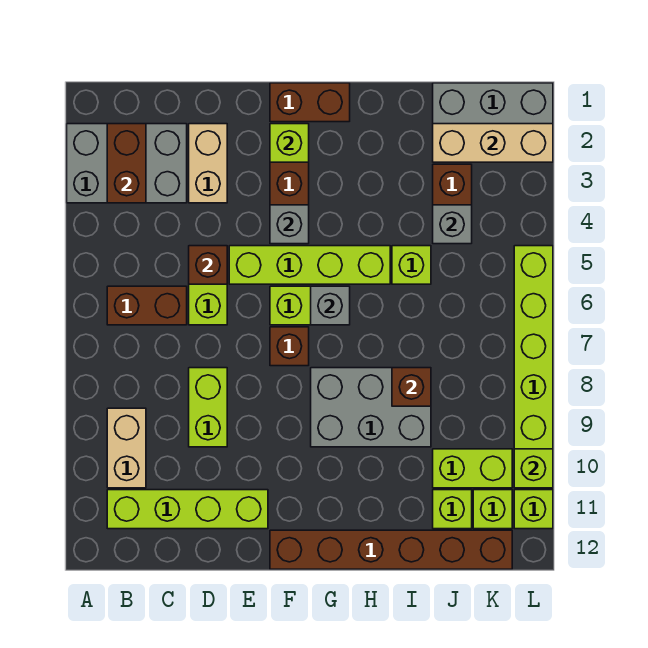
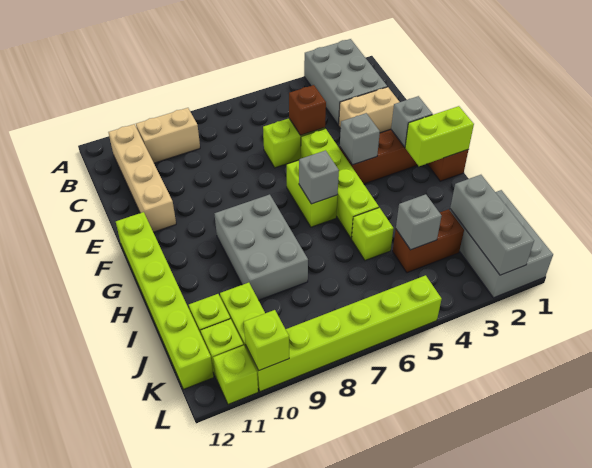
brown 1x2 brick [107,124,146,203] -> none
brown 1x2 brick [107,286,187,325] -> none
lime 1x4 brick [107,490,268,529] -> tan 1x4 brick [108,124,176,232]
lime 1x2 brick [189,368,227,447] -> lime 1x2 brick moved to [405,106,474,166]
lime 1x1 brick [270,124,309,162] -> grey 1x1 brick [391,96,432,147]
brown 1x1 brick [270,327,309,366] -> none
brown 1x6 brick [270,530,512,569] -> lime 1x6 brick [116,212,214,389]
brown 1x1 brick [392,368,431,406] -> none
tan 1x3 brick [433,124,553,162] -> grey 1x3 brick [450,175,534,275]

